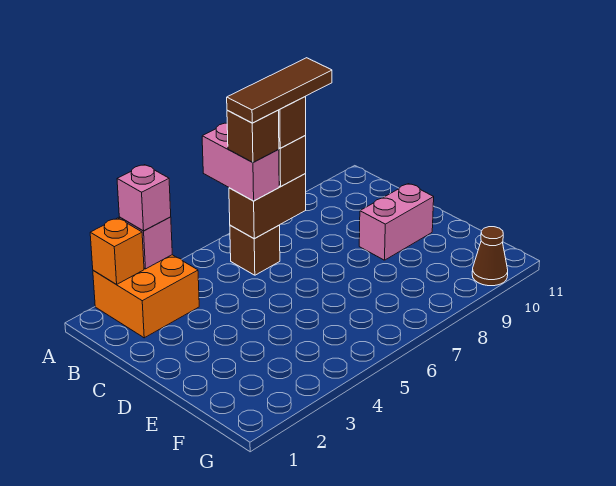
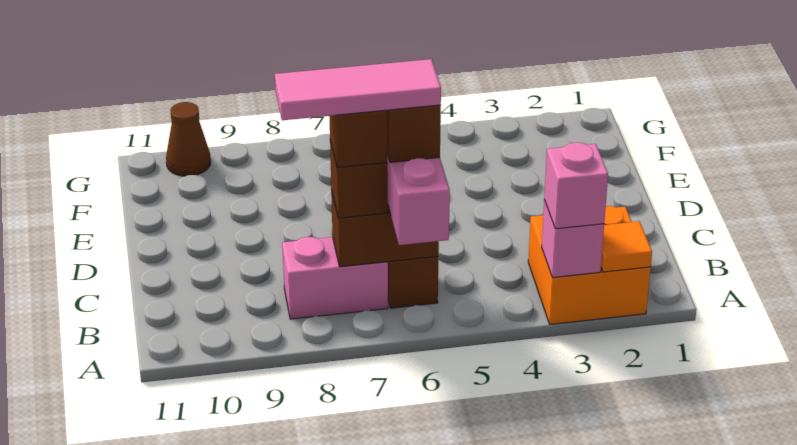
orange 1x1 brick [90,218,144,285] -> orange 1x1 tile [601,221,652,272]
brown 1x3 tile [227,58,332,123] -> pink 1x3 tile [275,59,441,120]
pink 1x2 brick [359,184,434,260] -> pink 1x2 brick moved to [282,237,388,319]

